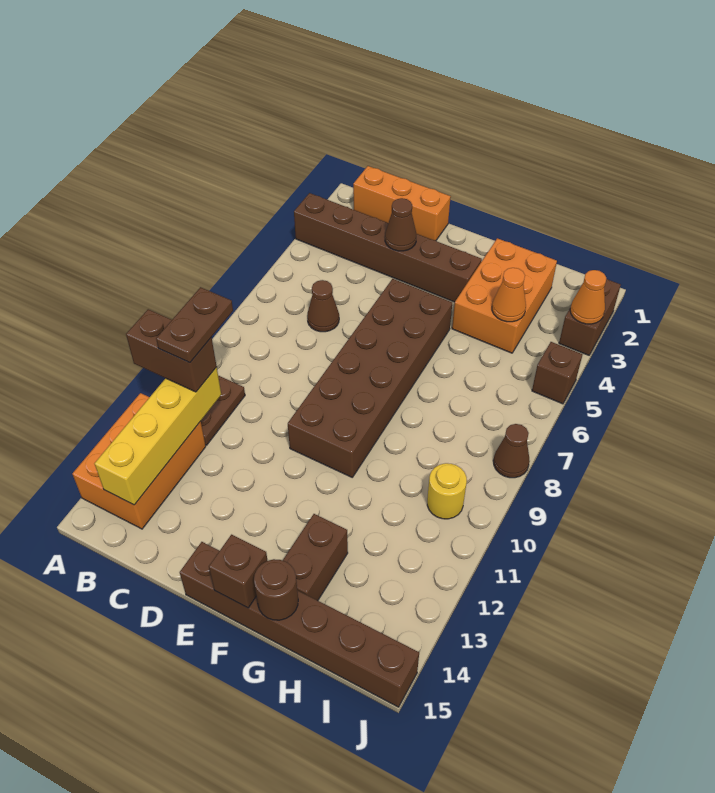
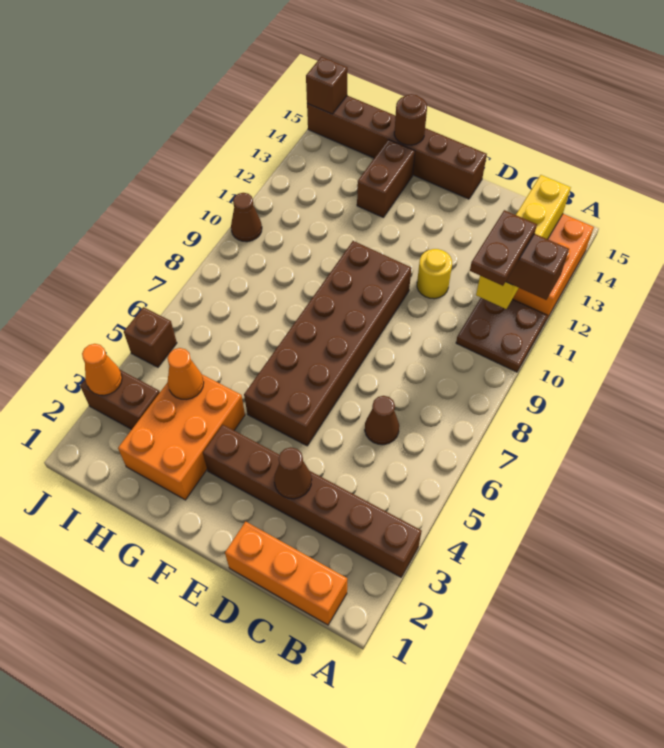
brown 1x1 brick [209,535,268,608] -> brown 1x1 brick moved to [306,57,348,114]
yellow 1x1 round brick [427,463,467,519] -> yellow 1x1 round brick moved to [417,249,452,299]
brown 1x2 brick [559,279,621,355] -> brown 1x2 brick turned to [80,370,160,429]
brown 1x1 cone [493,424,530,478] -> brown 1x1 cone moved to [231,193,262,242]

